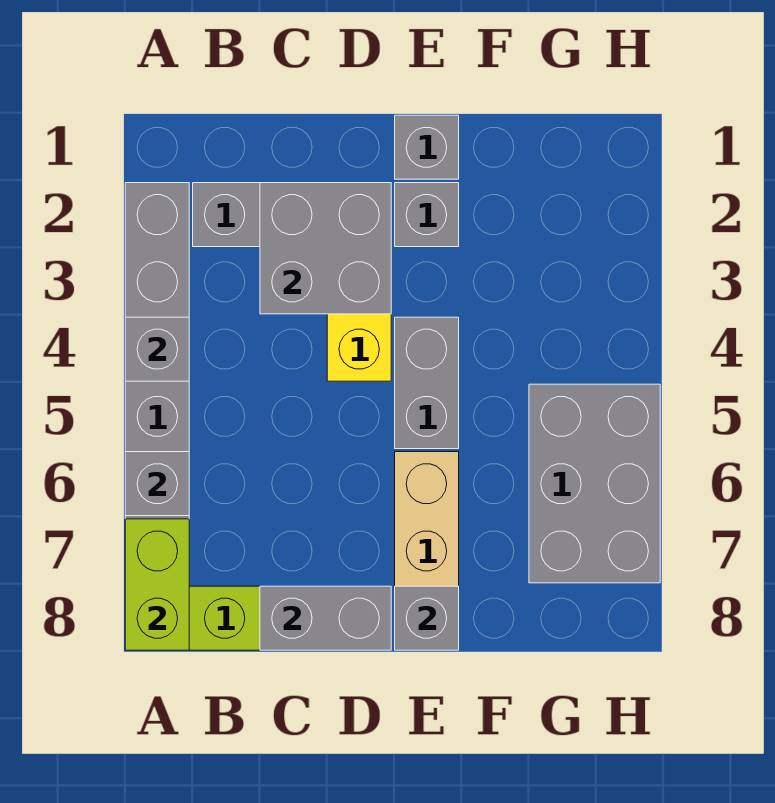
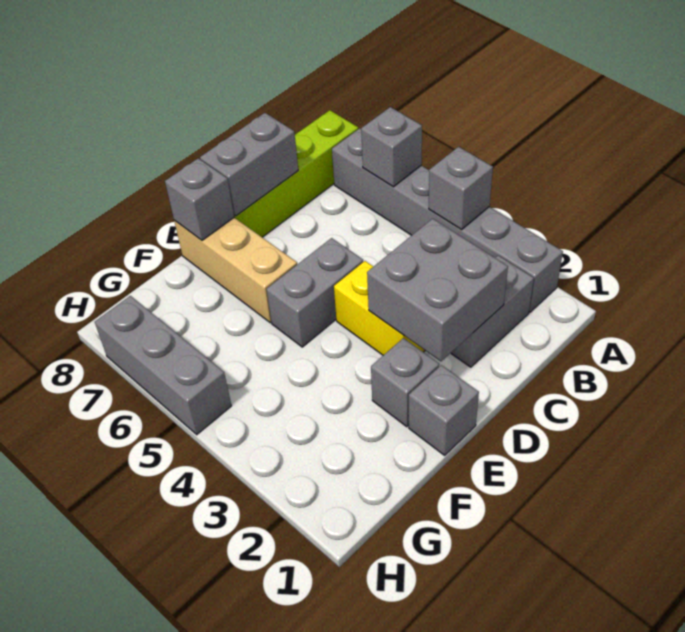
lime 1x2 brick [125,519,189,650] -> none
grey 1x2 brick [395,317,459,449] -> grey 1x2 brick turned to [267,238,363,347]
grey 2x3 brick [529,384,660,583] -> grey 1x3 brick [95,296,232,435]

